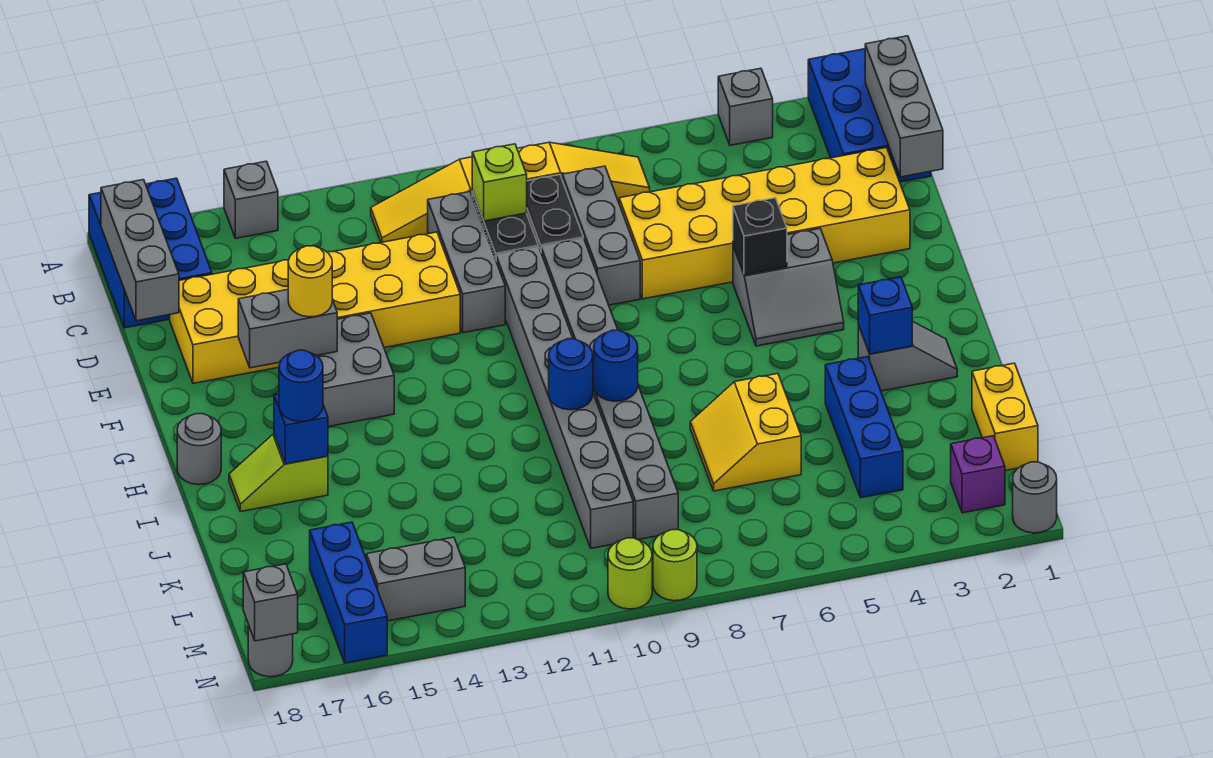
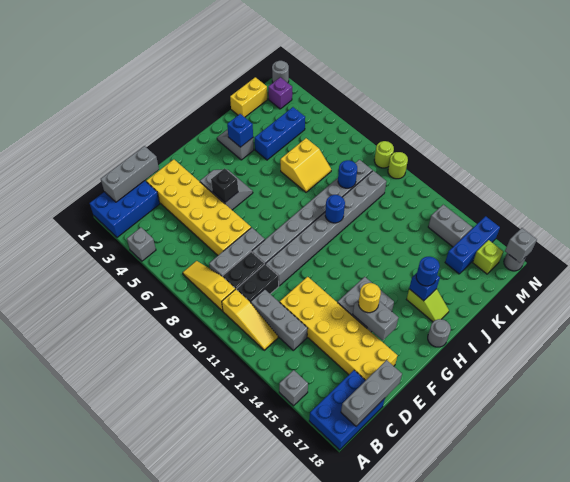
lime 1x1 brick [472,144,527,221] -> lime 1x1 brick moved to [473,240,503,274]
grey 1x3 brick [428,192,505,333] -> grey 1x3 brick turned to [251,289,308,350]
blue 1x1 round brick [594,330,638,401] -> blue 1x1 round brick moved to [338,160,357,188]

